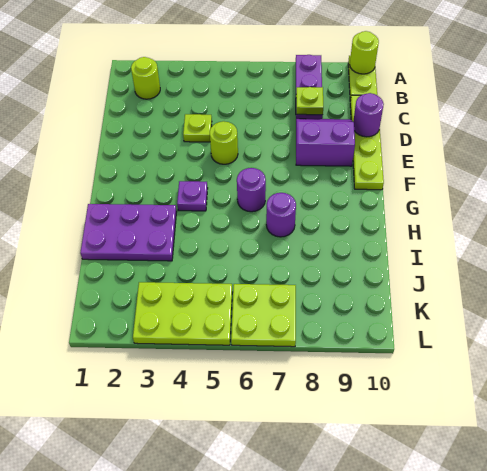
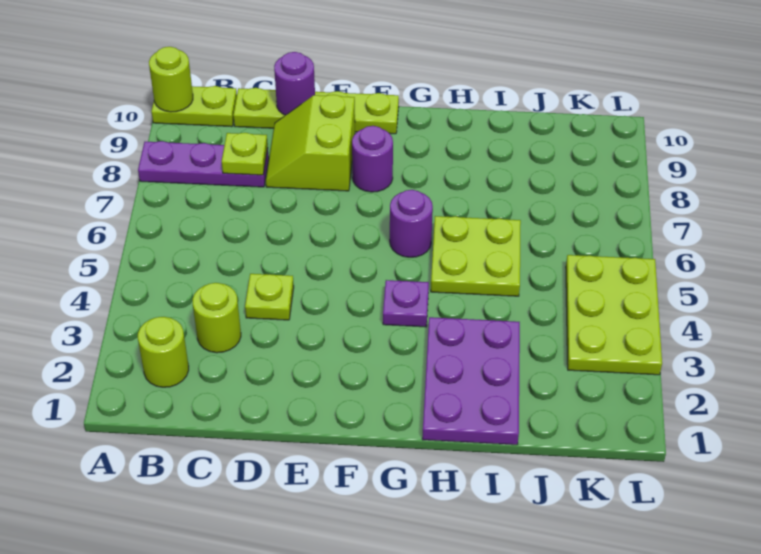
purple 2x2 slope [296,119,355,166] -> lime 2x2 slope [266,95,355,191]
lime 1x1 round brick [210,121,238,164] -> lime 1x1 round brick moved to [193,283,241,353]
purple 1x1 round brick [266,193,296,237] -> purple 1x1 round brick moved to [352,126,393,192]
lime 2x2 plate [231,284,296,347] -> lime 2x2 plate moved to [431,216,521,296]

